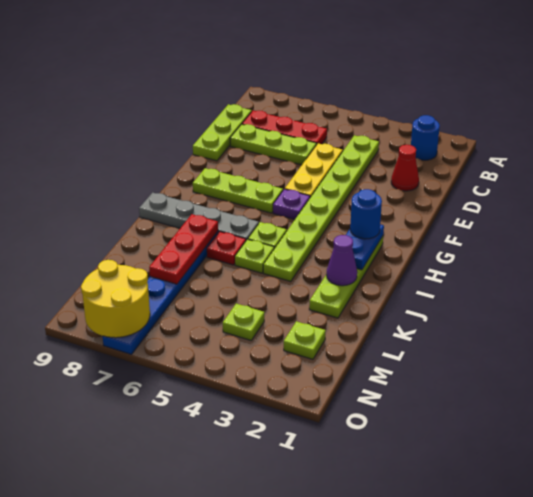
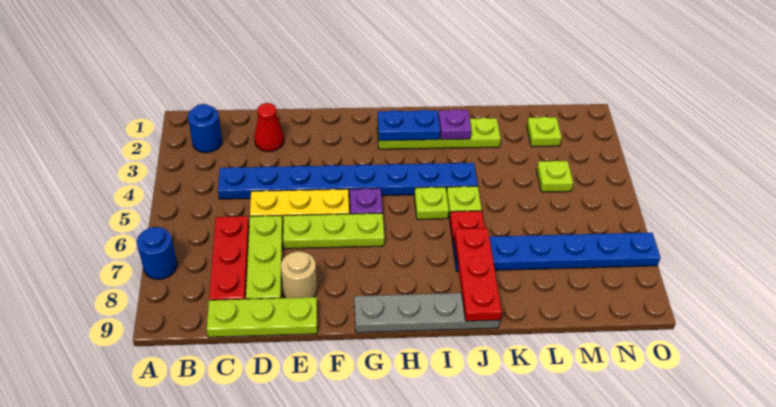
lime 1x8 plate [263,135,379,282] -> blue 1x8 plate [218,163,478,199]
none -> tan 1x1 round brick [281,251,317,298]
lime 1x3 plate [193,168,283,213] -> lime 1x3 plate turned to [283,213,384,249]
blue 1x1 round brick [350,189,382,239] -> blue 1x1 round brick moved to [137,227,177,279]
grey 1x4 plate [139,193,259,240] -> grey 1x4 plate turned to [354,293,500,333]
purple 1x1 cone [327,235,357,286] -> purple 1x1 plate [438,109,471,140]
red 1x3 plate [149,214,218,284] -> red 1x3 plate turned to [454,228,502,321]
yellow 2x2 round brick [81,260,150,338] -> none

